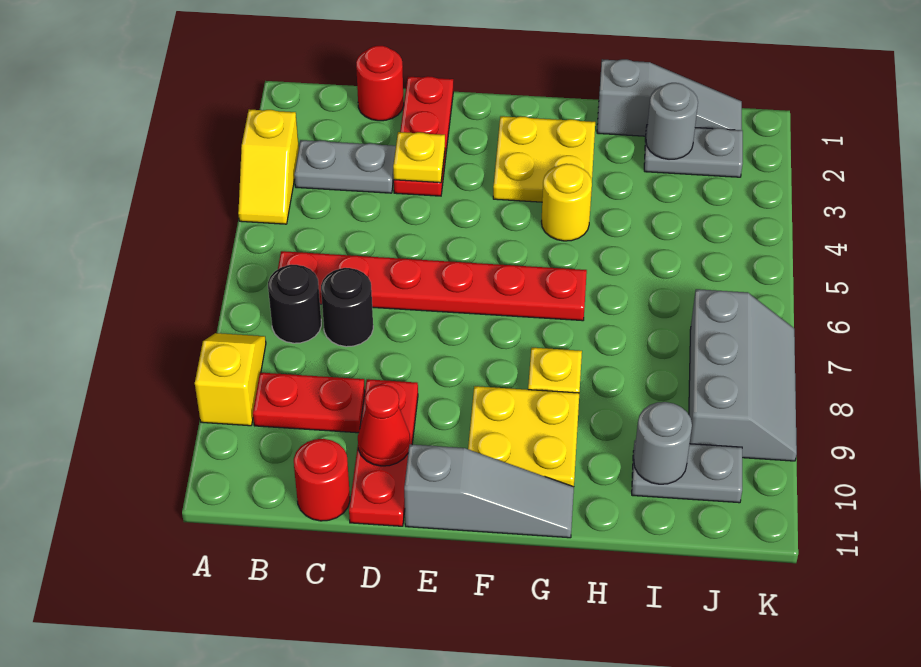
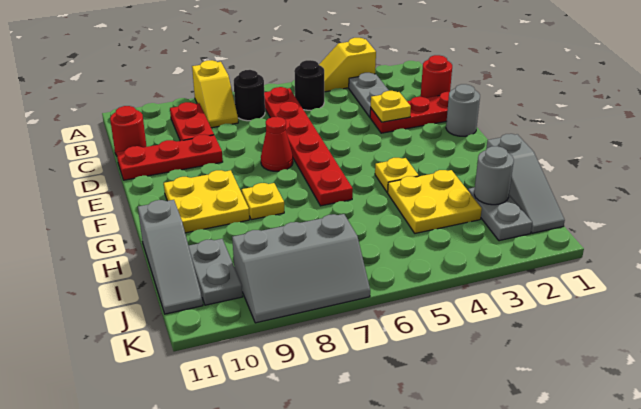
yellow 1x2 slope [195,333,266,426] -> yellow 1x2 slope turned to [192,60,238,128]
black 1x1 round brick [321,268,373,347] -> black 1x1 round brick moved to [294,60,324,110]
red 1x1 cone [358,385,410,466] -> red 1x1 cone moved to [261,117,293,171]
grey 1x3 slope [404,444,574,538] -> grey 1x3 slope moved to [138,200,203,314]
yellow 2x2 plate [493,116,595,202] -> yellow 2x2 plate moved to [388,170,482,233]
yellow 1x1 round brick [541,164,592,241] -> yellow 1x1 plate [375,158,419,193]
grey 1x1 round brick [634,402,692,484] -> grey 1x1 round brick moved to [446,84,480,136]

